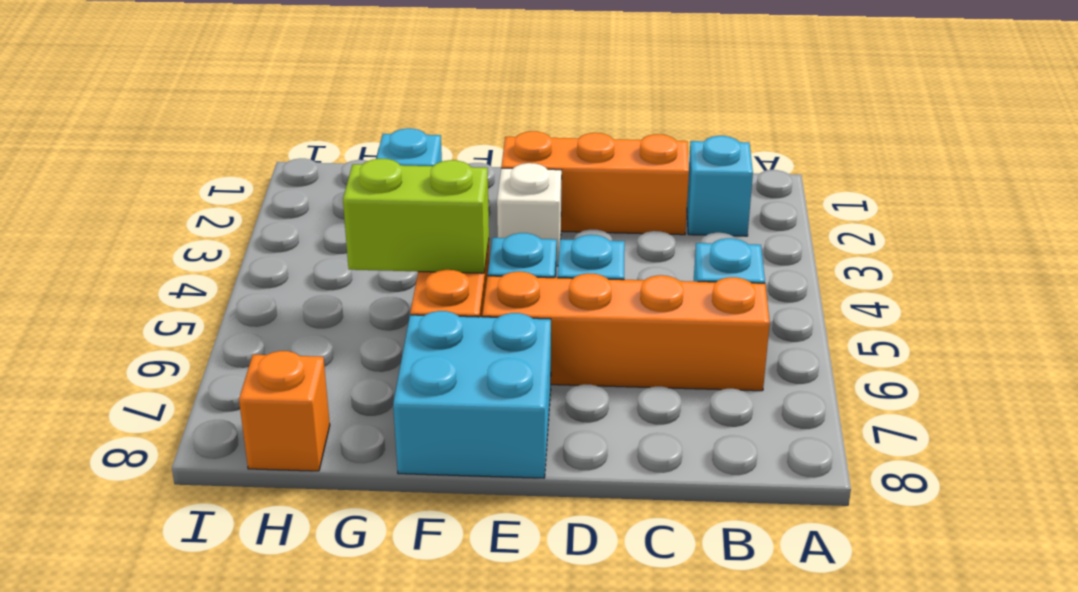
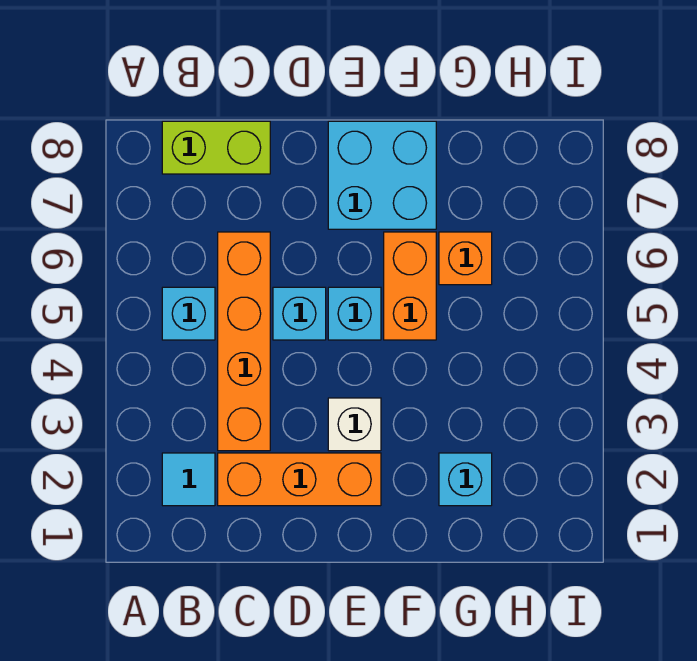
cyan 1x1 brick [687,136,753,236] -> cyan 1x1 tile [162,453,215,506]
orange 1x4 brick [482,272,770,391] -> orange 1x4 brick turned to [218,232,270,451]
lime 1x2 brick [343,159,489,273] -> lime 1x2 brick moved to [162,121,270,174]
orange 1x1 brick [239,351,330,471] -> orange 1x1 brick moved to [439,232,492,285]

